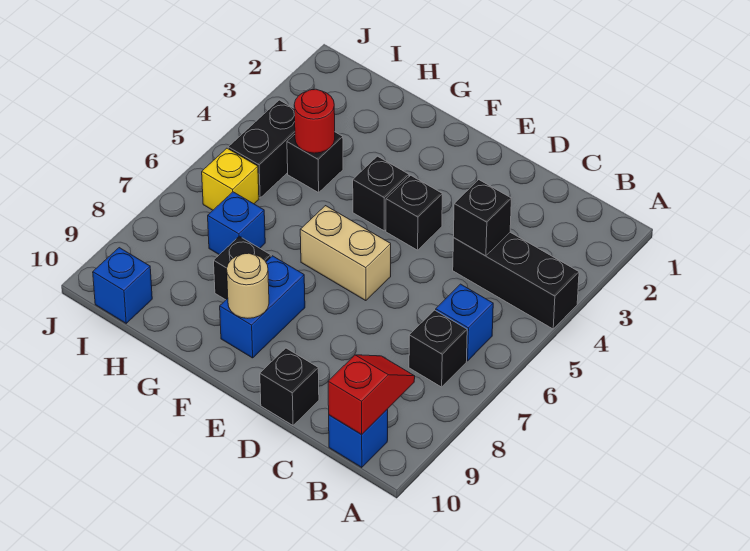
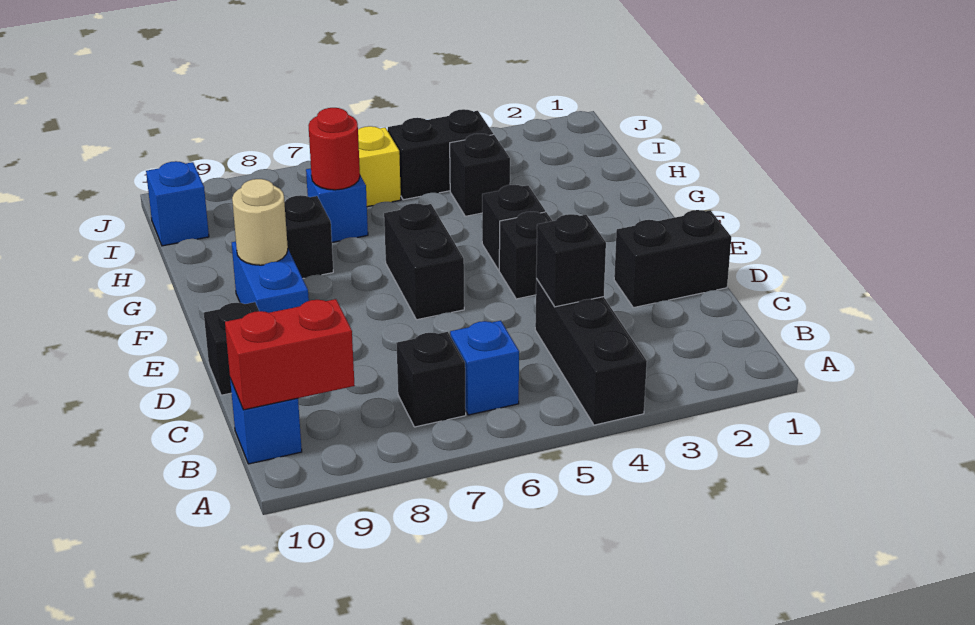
red 1x2 slope [328,355,415,435] -> red 1x2 brick [225,299,355,410]
none -> black 1x2 brick [614,210,731,308]
tan 1x2 brick [300,206,391,301] -> black 1x2 brick [384,203,464,320]
blue 1x2 brick [220,256,305,358] -> blue 1x2 brick turned to [232,242,309,313]
red 1x1 round brick [294,89,335,153] -> red 1x1 round brick moved to [309,108,360,190]

